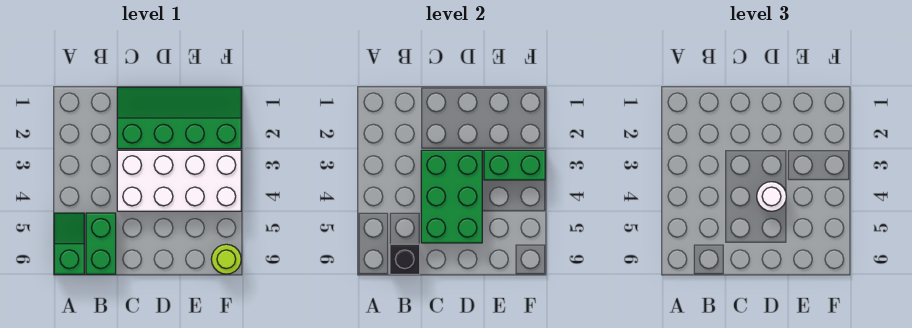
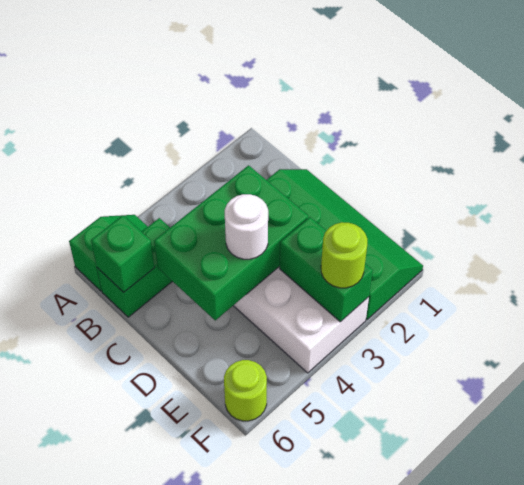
black 1x1 brick [390,244,420,274] -> green 1x1 brick [91,215,155,292]
none -> lime 1x1 round brick [321,222,367,288]

